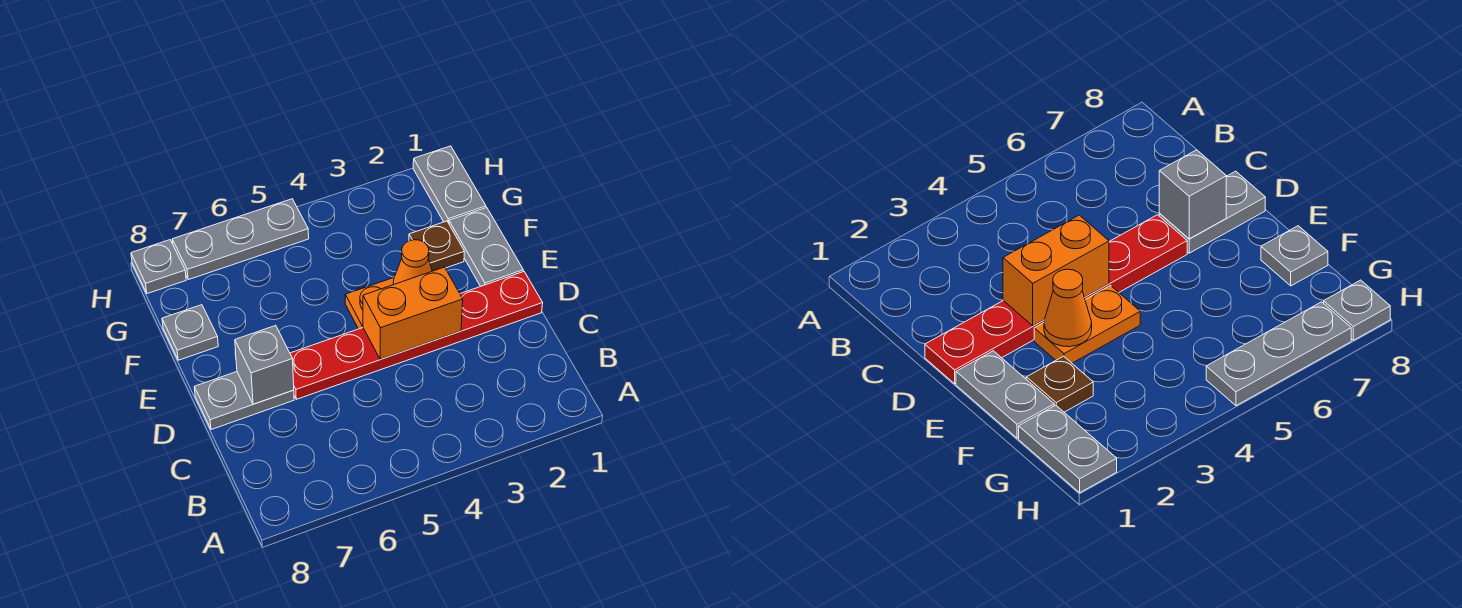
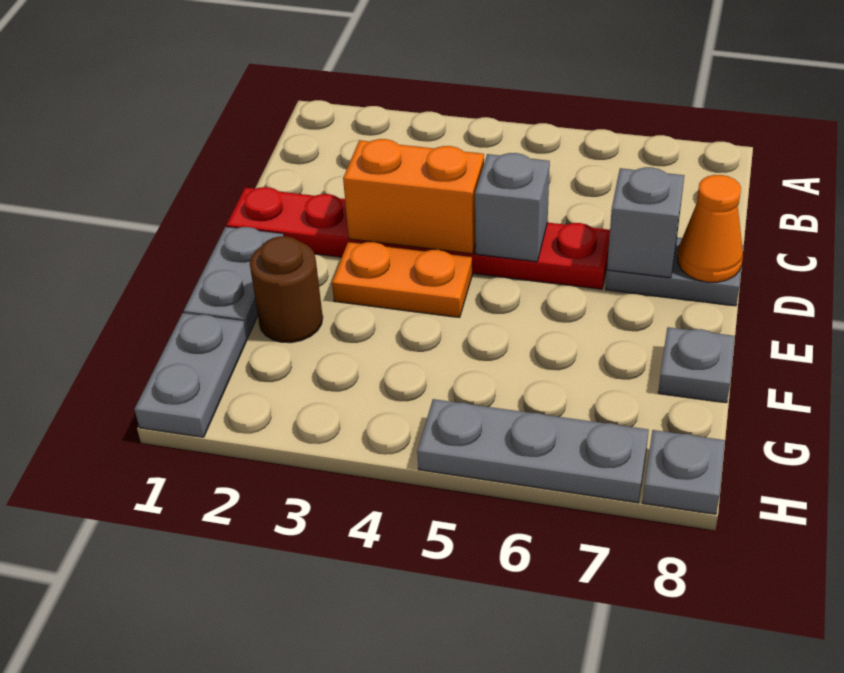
none -> grey 1x1 brick [475,153,550,262]
orange 1x1 cone [393,240,432,285] -> orange 1x1 cone moved to [677,175,743,282]
brown 1x1 plate [409,221,465,271] -> brown 1x1 round brick [250,236,323,343]

